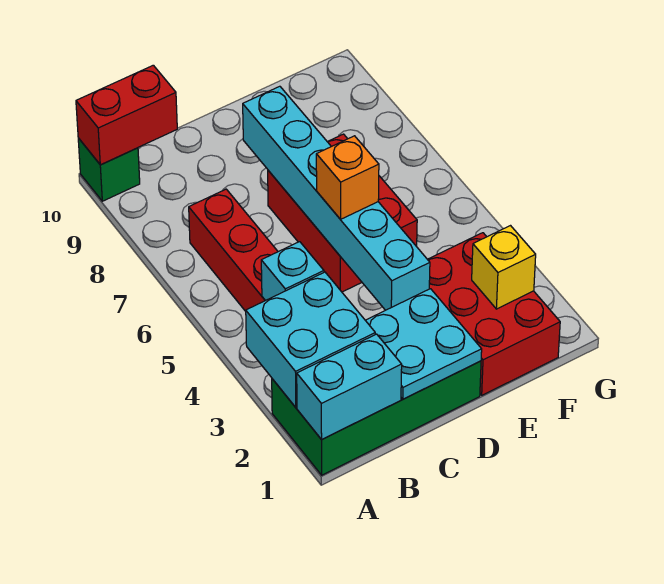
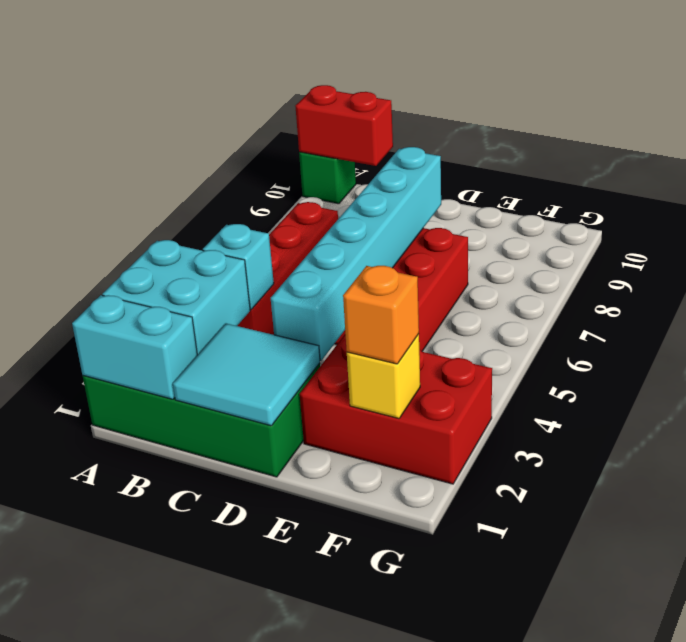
cyan 2x2 plate [365,289,482,399] -> cyan 2x2 tile [173,323,320,426]
orange 1x1 brick [316,136,379,219] -> orange 1x1 brick moved to [343,266,419,364]
red 2x3 brick [427,233,560,395] -> red 2x3 brick turned to [300,334,492,484]

